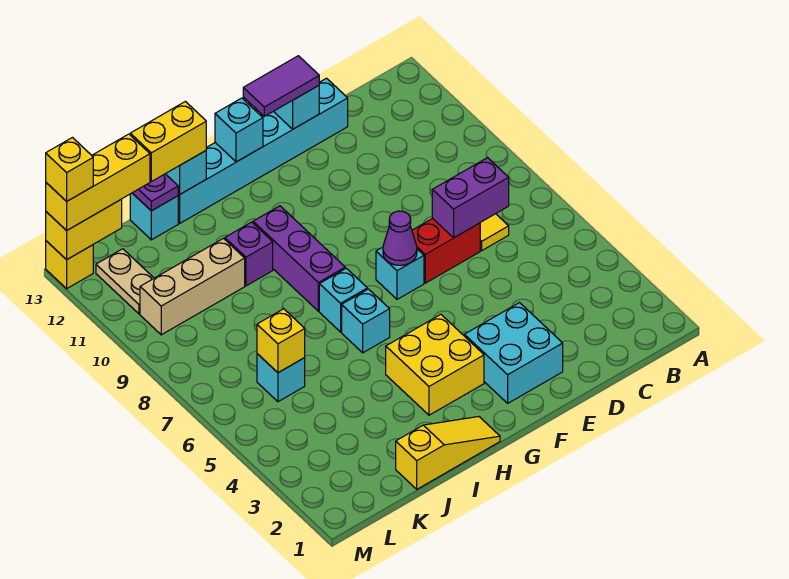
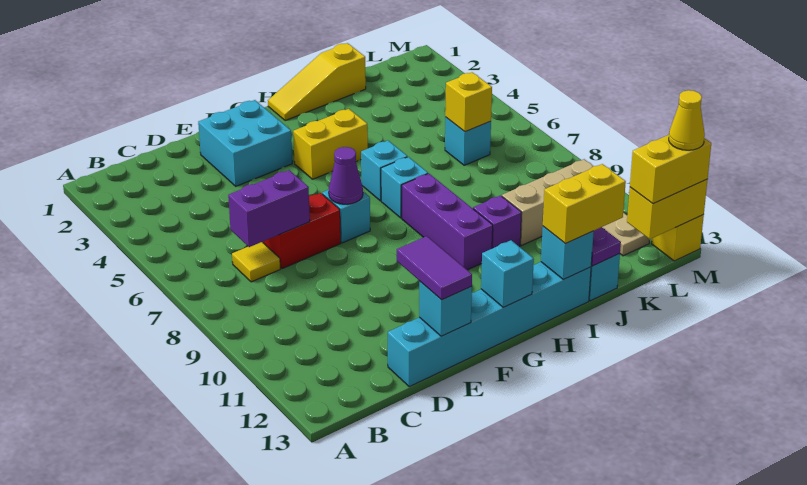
purple 1x2 tile [243,56,319,116] -> purple 1x2 tile turned to [397,236,472,300]
yellow 2x2 brick [386,315,484,415] -> yellow 1x2 brick [293,109,368,179]
yellow 1x3 brick [46,134,150,231] -> yellow 1x2 brick [630,135,711,204]
yellow 1x1 brick [46,138,93,201] -> yellow 1x1 cone [669,90,705,150]

